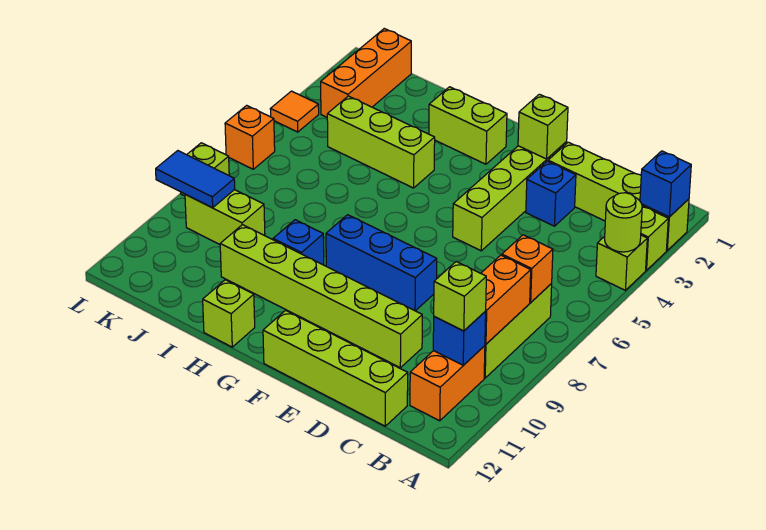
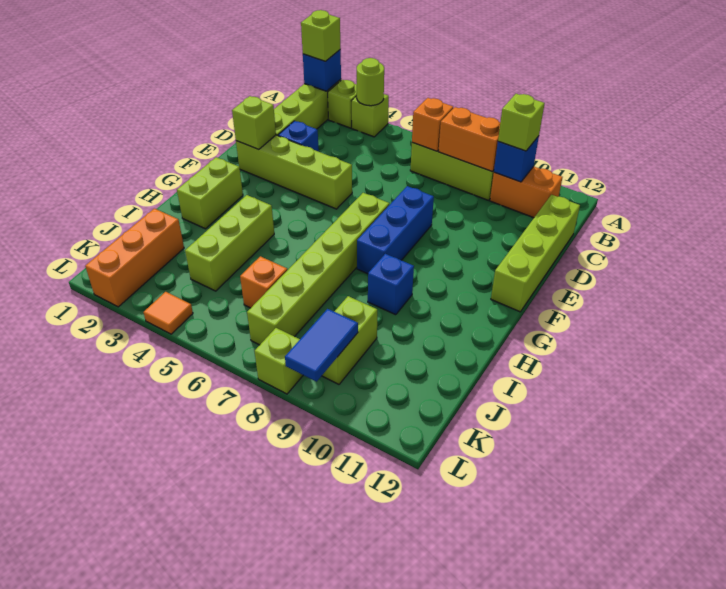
lime 1x6 brick [220,225,422,368] -> lime 1x6 brick moved to [247,193,389,345]
lime 1x1 brick [203,280,255,347] -> lime 1x1 brick moved to [301,10,340,61]
orange 1x3 brick [321,29,411,117] -> orange 1x3 brick turned to [85,208,184,307]
orange 1x1 brick [225,105,275,169] -> orange 1x1 brick moved to [240,256,287,308]

